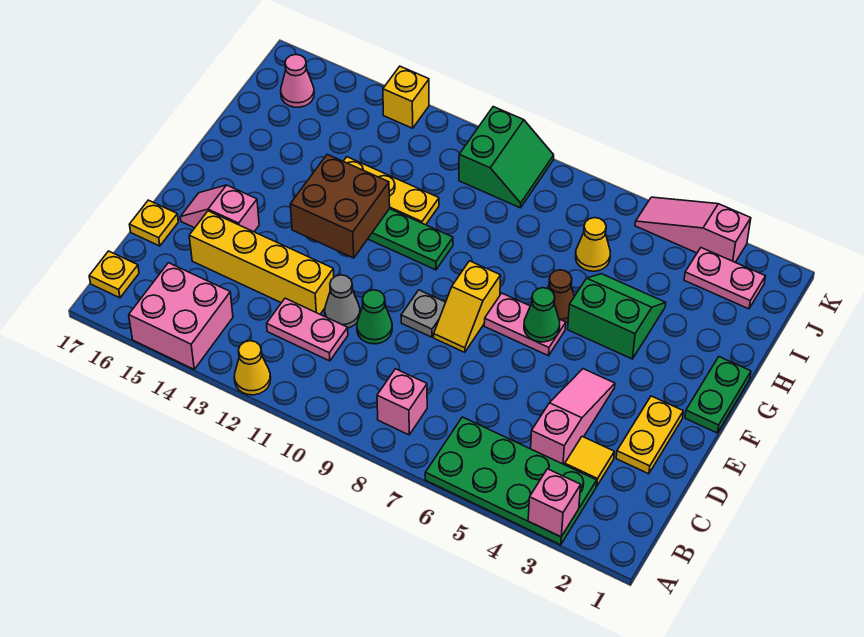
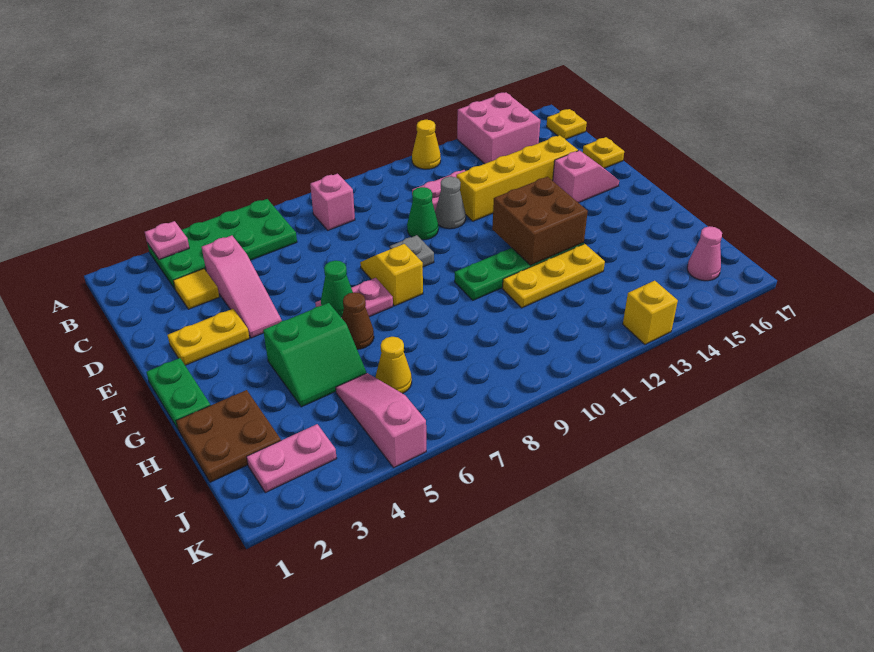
pink 1x1 brick [528,469,581,537] -> pink 1x1 plate [145,221,189,260]
yellow 1x2 plate [616,396,683,474] -> yellow 1x2 plate turned to [168,309,250,365]
none -> brown 2x2 plate [176,390,281,482]
green 2x2 slope [459,107,554,208] -> none
pink 1x3 slope [635,197,751,262] -> pink 1x3 slope turned to [336,373,426,467]

